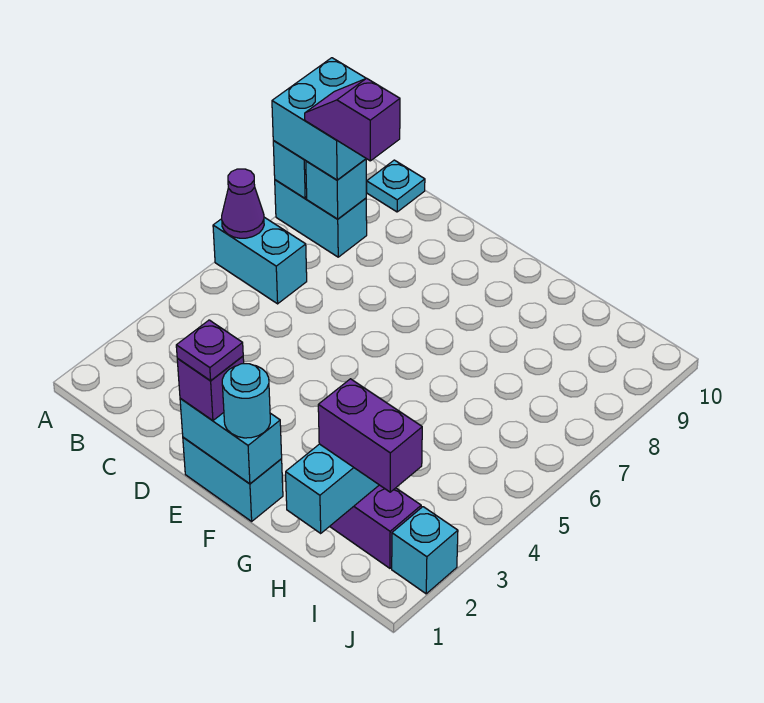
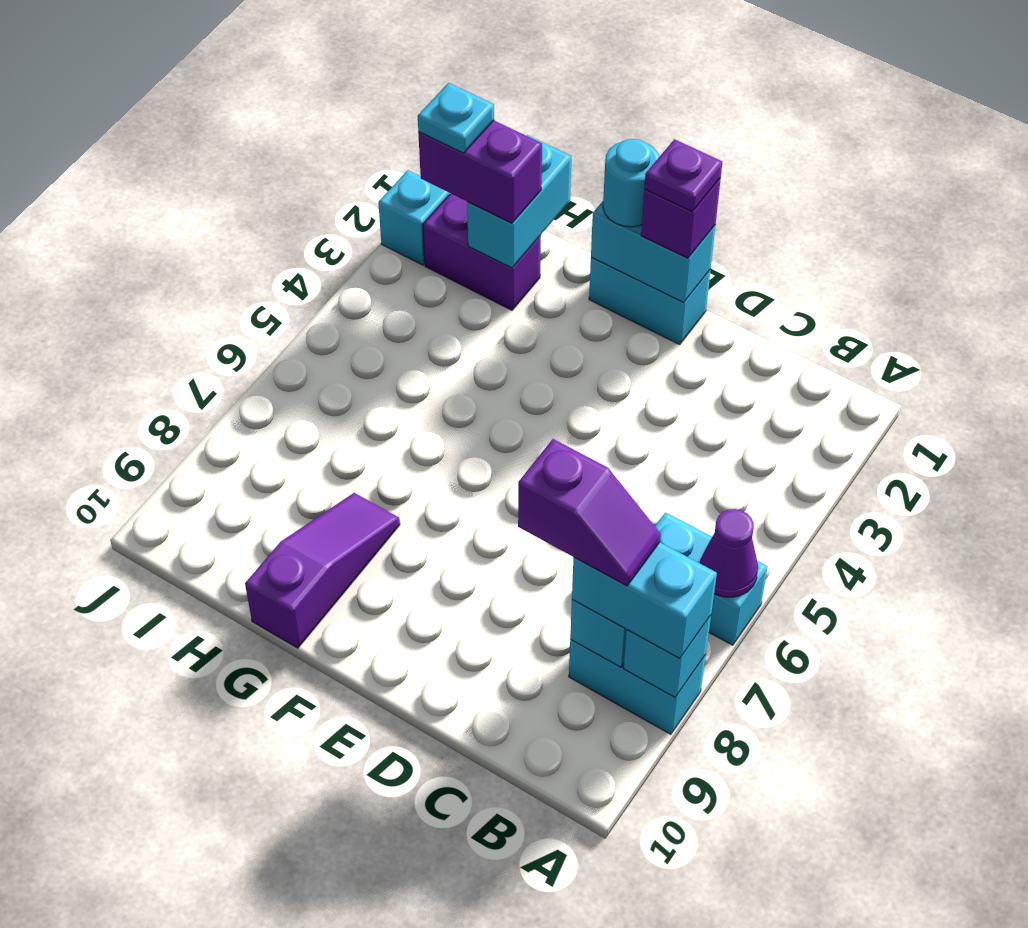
cyan 2x2 brick [272,58,366,180] -> cyan 1x2 brick [572,542,717,658]
cyan 1x1 plate [367,160,425,212] -> cyan 1x1 plate moved to [418,83,494,153]
none -> purple 1x3 slope [245,493,400,648]

